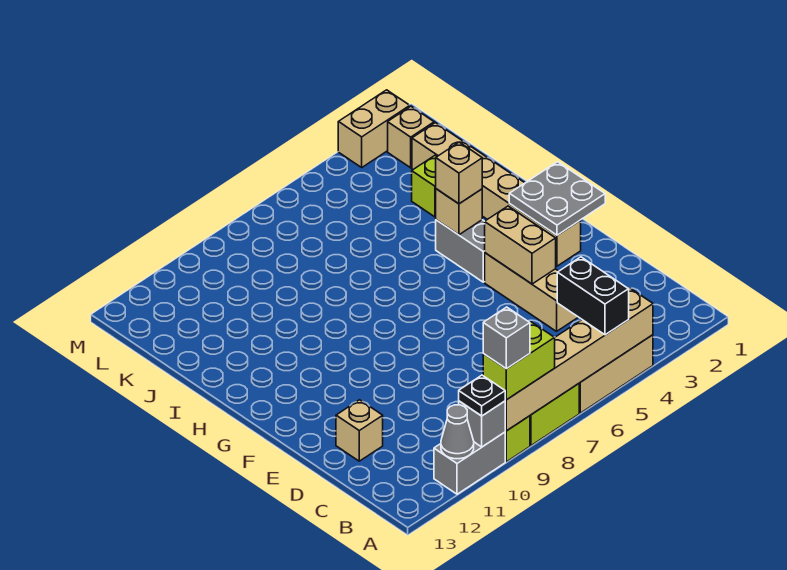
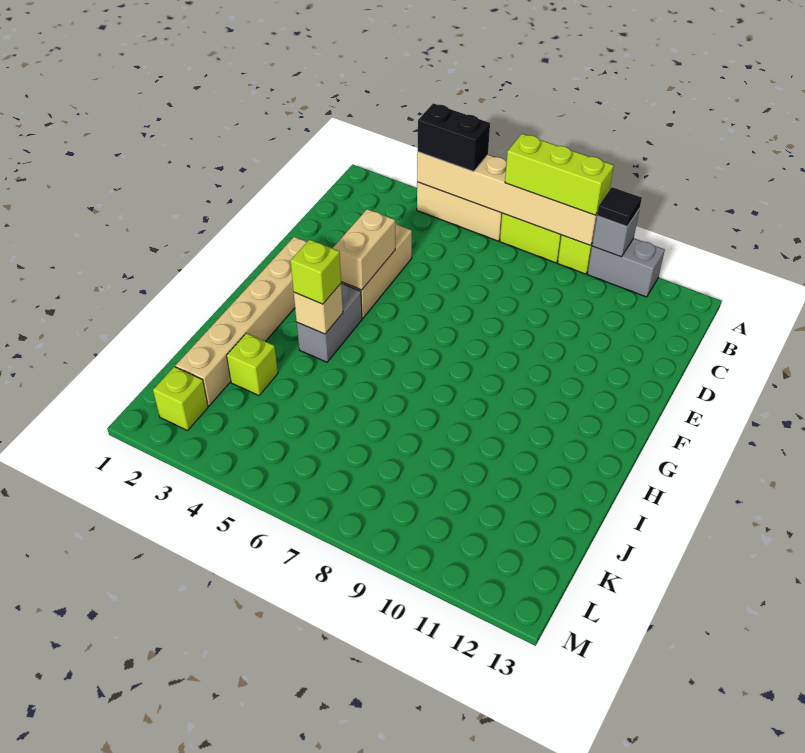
black 1x2 brick [557,257,629,335] -> black 1x2 brick turned to [418,103,490,172]
lime 1x2 brick [483,322,555,400] -> lime 1x3 brick [505,134,614,215]
grey 1x1 brick [483,307,530,369] -> none
black 1x1 plate [459,375,506,416] -> black 1x1 tile [597,187,642,226]
grey 1x1 cone [441,405,474,459] -> none
tan 1x1 brick [336,400,383,461] -> none
grey 2x2 plate [509,162,605,235] -> none
tan 1x1 brick [436,142,482,204] -> lime 1x1 brick [291,240,341,304]
tan 1x1 brick [388,107,434,168] -> lime 1x1 brick [153,367,208,431]
tan 1x2 brick [338,90,410,167] -> none

